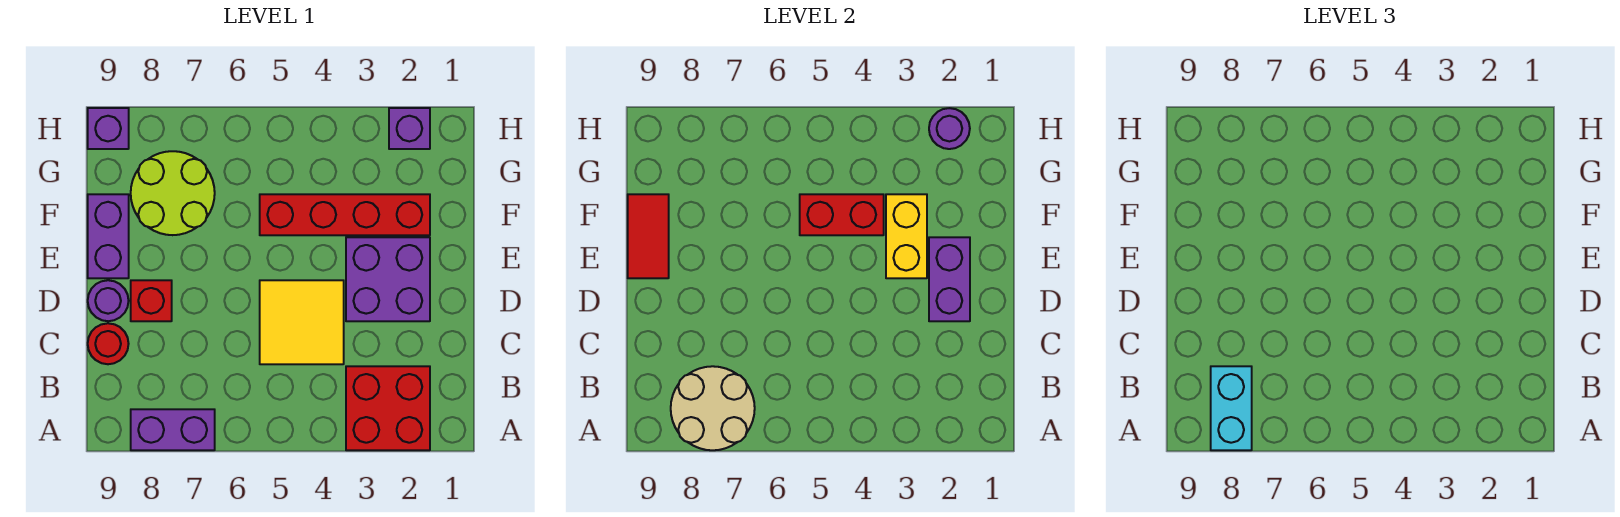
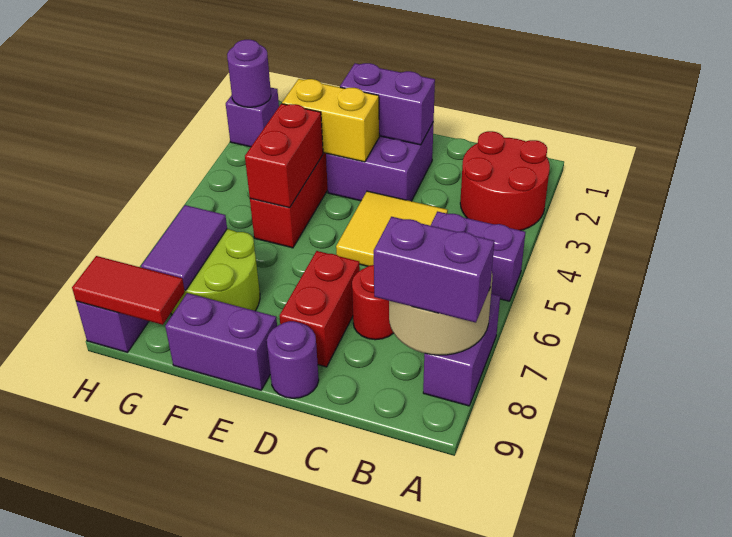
red 2x2 brick [346,366,430,450] -> red 2x2 round brick [460,131,550,231]
none -> purple 1x2 brick [431,212,525,301]
cyan 1x2 brick [1211,366,1252,450] -> purple 1x2 brick [374,217,494,323]
red 1x1 round brick [88,323,129,364] -> red 1x1 round brick moved to [352,265,393,340]
red 1x1 brick [131,280,172,321] -> red 1x2 brick [280,251,360,367]
red 1x2 tile [628,194,669,278] -> red 1x2 tile moved to [72,256,185,325]
none -> purple 1x2 tile [141,205,227,290]

